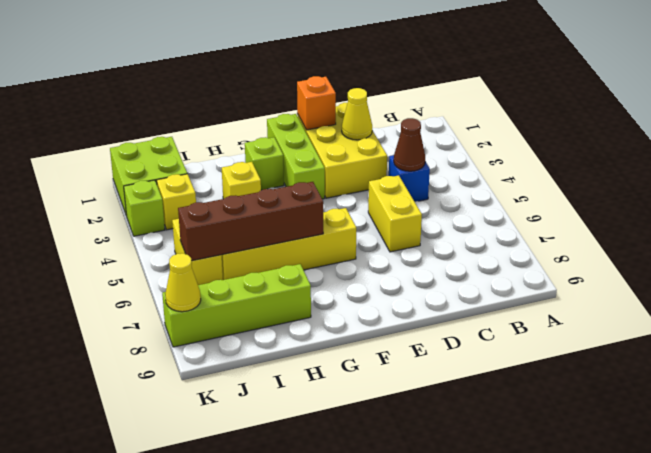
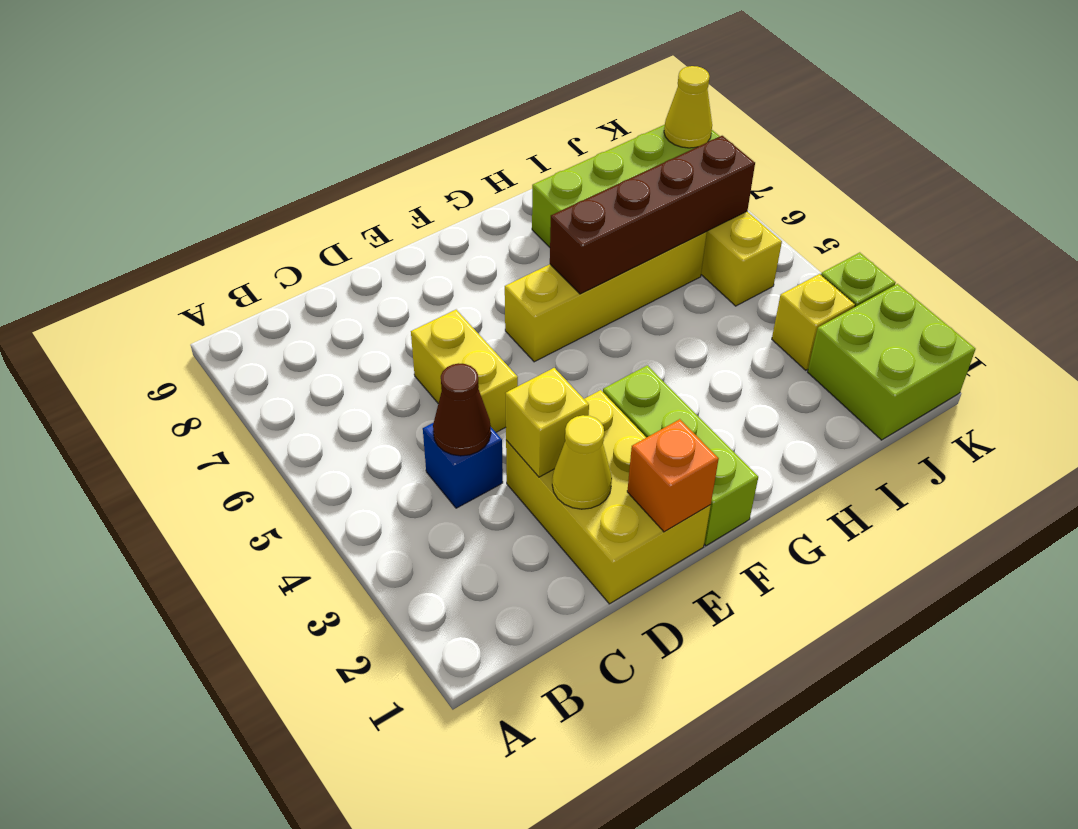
lime 1x1 brick [245,137,284,190] -> none
yellow 1x1 brick [222,162,261,199] -> yellow 1x1 brick moved to [505,368,589,477]

